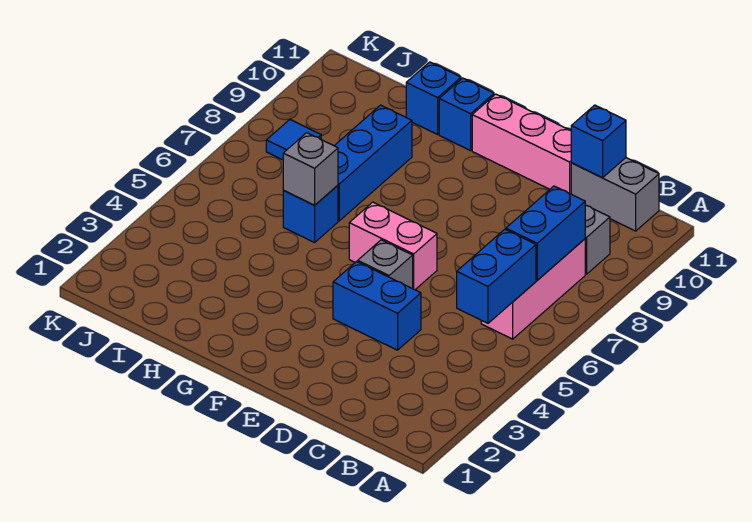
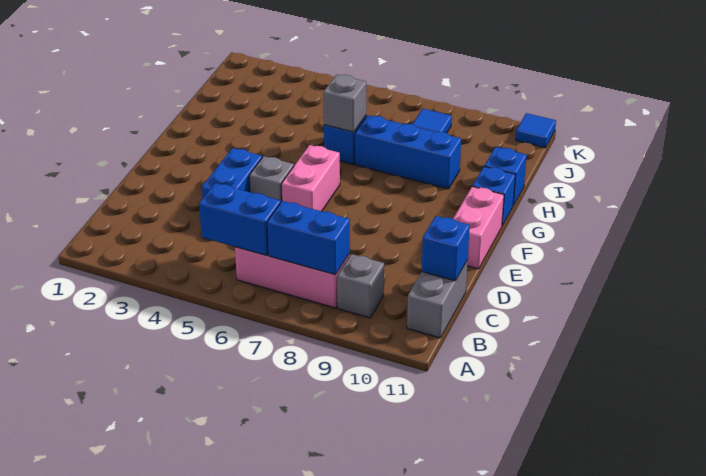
pink 1x3 brick [472,94,571,194] -> pink 1x2 brick [453,186,504,269]
none -> blue 1x1 tile [515,113,556,148]

